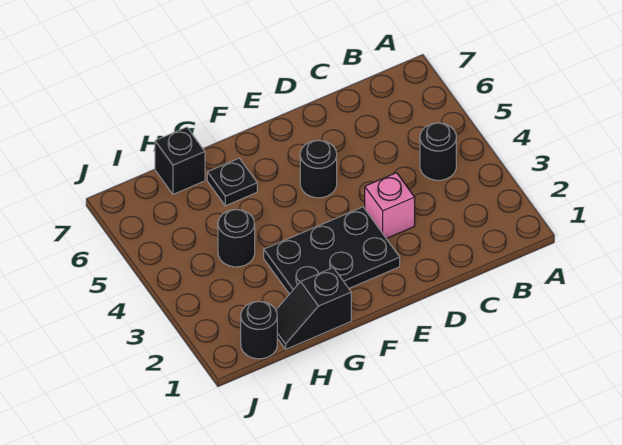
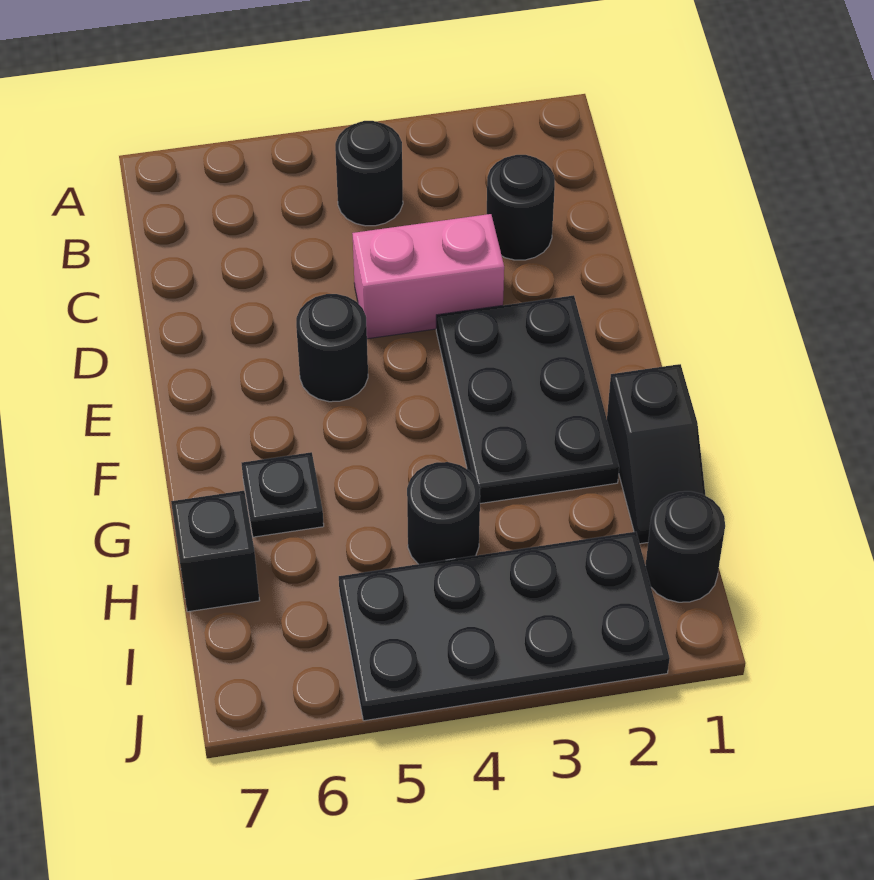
none -> black 1x1 round brick [487,155,555,260]
pink 1x1 brick [365,173,415,239] -> pink 1x2 brick [352,214,504,339]
none -> black 2x4 plate [339,532,670,721]

